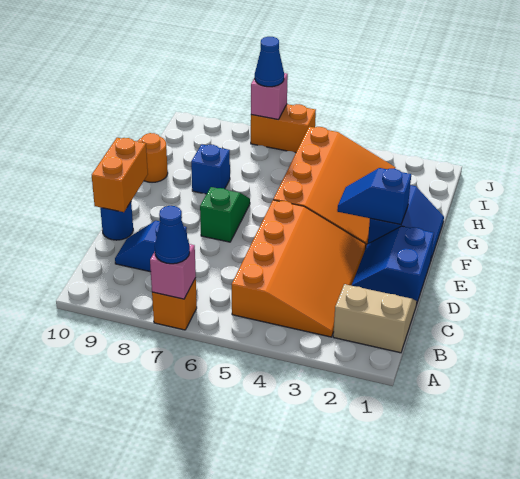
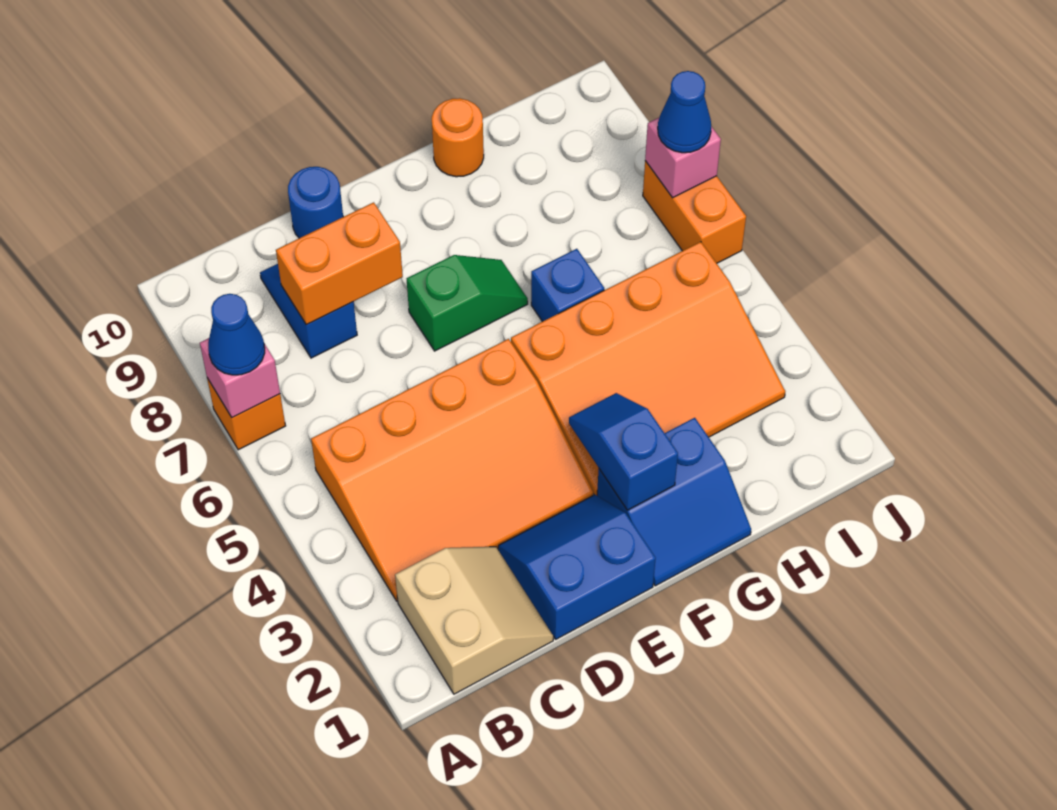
orange 1x2 brick [92,138,148,212] -> orange 1x2 brick moved to [276,202,403,325]
blue 1x1 brick [191,144,230,194] -> blue 1x1 brick moved to [531,249,604,322]

